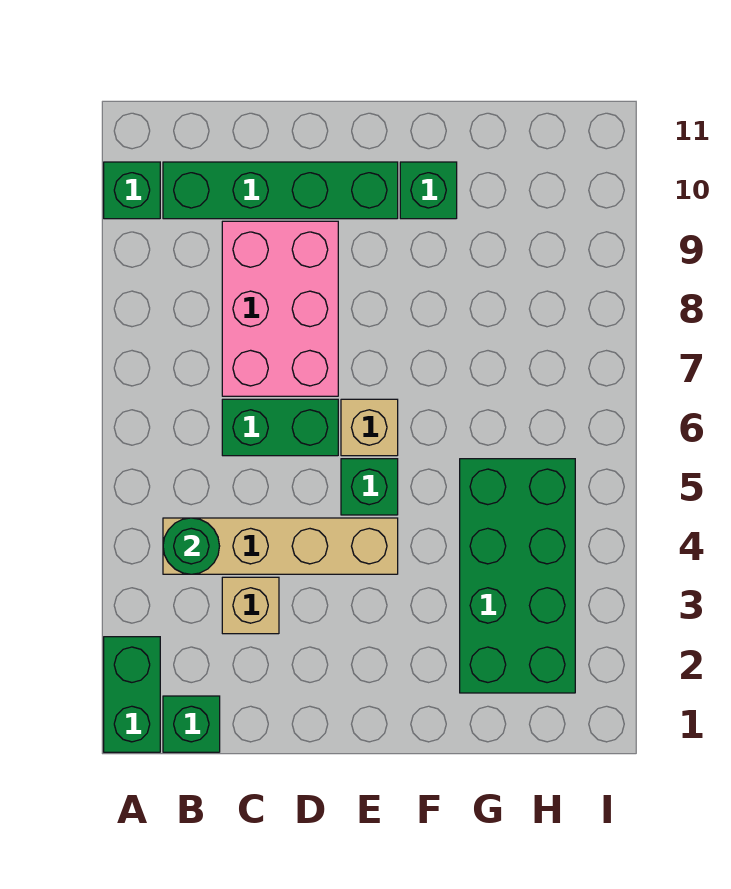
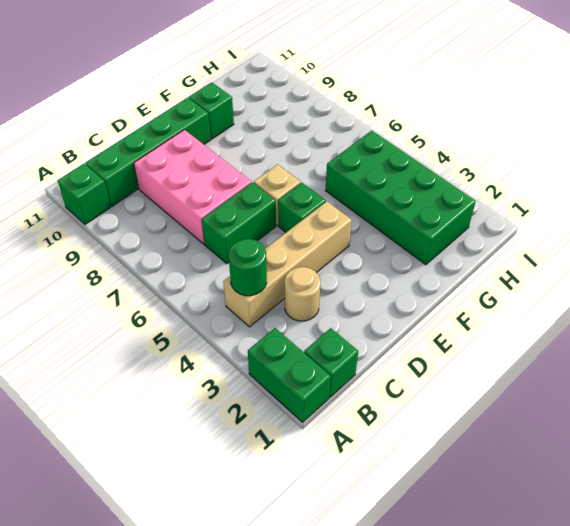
tan 1x1 brick [222,577,279,634] -> tan 1x1 round brick [285,267,320,321]

